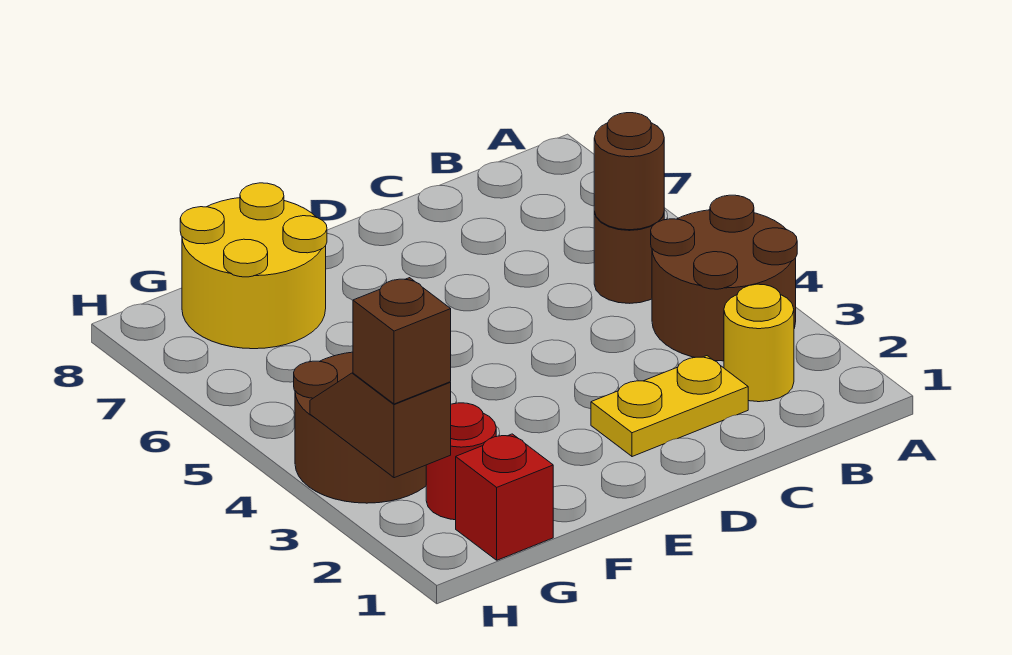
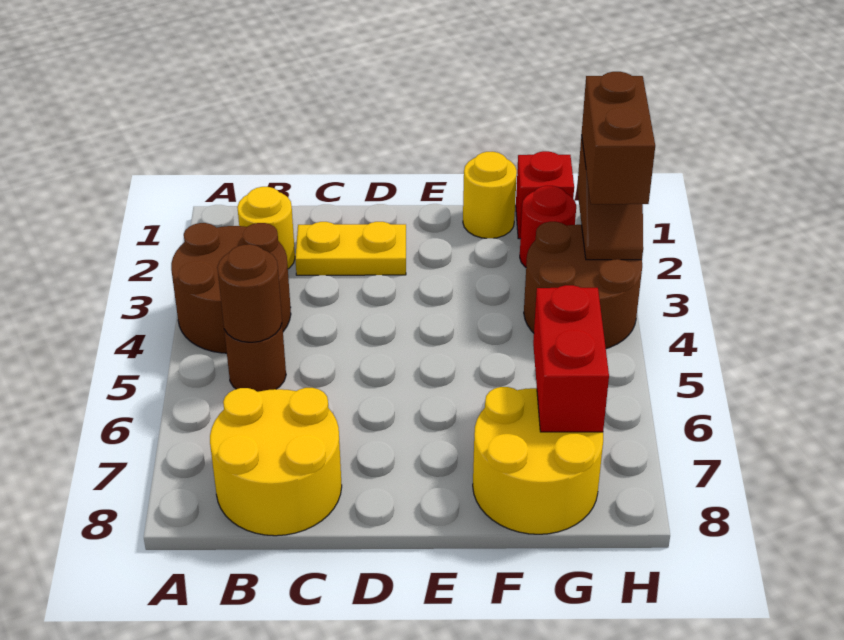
none -> yellow 2x2 round brick [210,388,342,536]
none -> yellow 1x1 round brick [463,152,517,238]
none -> red 1x2 brick [533,285,609,432]
brown 1x1 brick [353,278,451,404] -> brown 1x2 brick [582,72,655,204]

